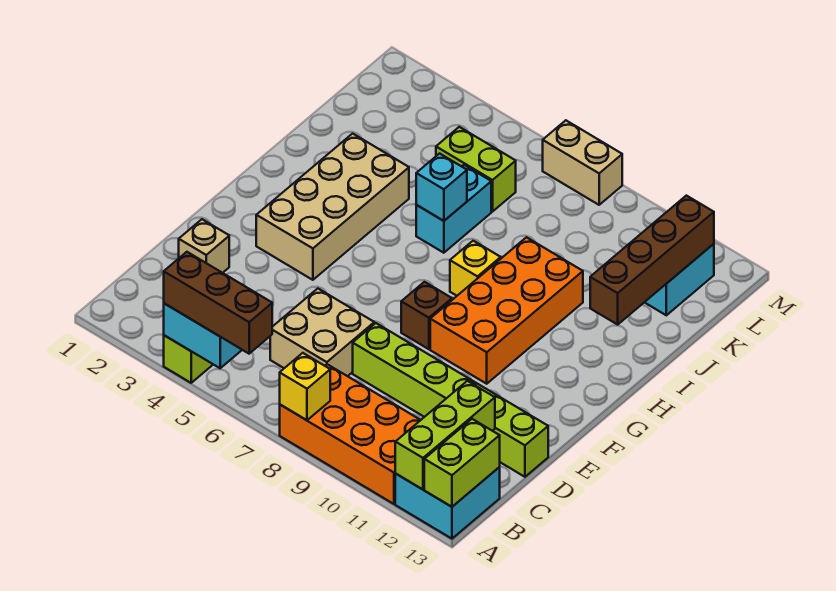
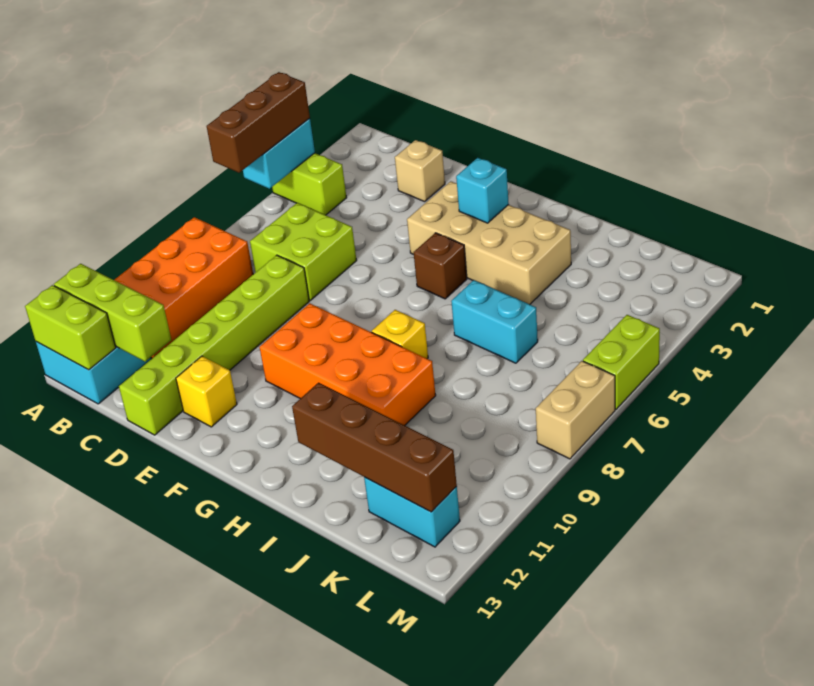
yellow 1x1 brick [280,353,330,420] -> yellow 1x1 brick moved to [176,356,237,427]
tan 2x2 brick [270,289,374,376] -> lime 2x2 brick [250,203,357,300]
brown 1x1 brick [401,282,452,349] -> brown 1x1 brick moved to [414,233,467,299]
cyan 1x1 brick [416,154,467,221] -> cyan 1x1 brick moved to [456,158,509,223]
lime 1x2 brick [436,127,516,212] -> lime 1x2 brick moved to [583,315,660,409]

